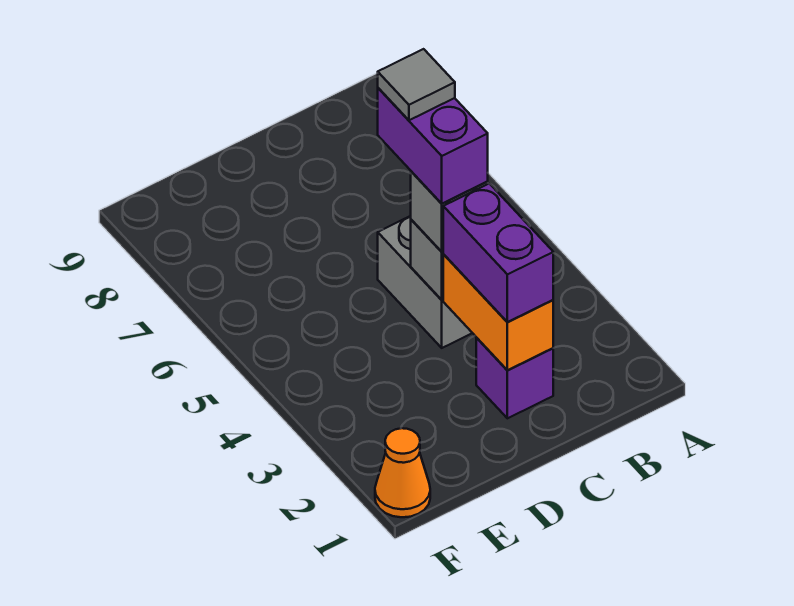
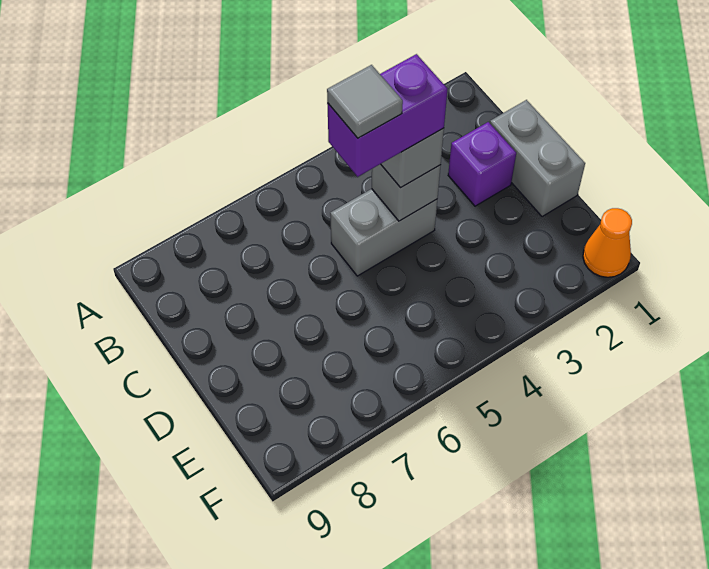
none -> grey 1x2 brick [490,100,585,217]
orange 1x2 brick [443,254,553,370] -> none
purple 1x2 brick [443,183,553,322] -> none

